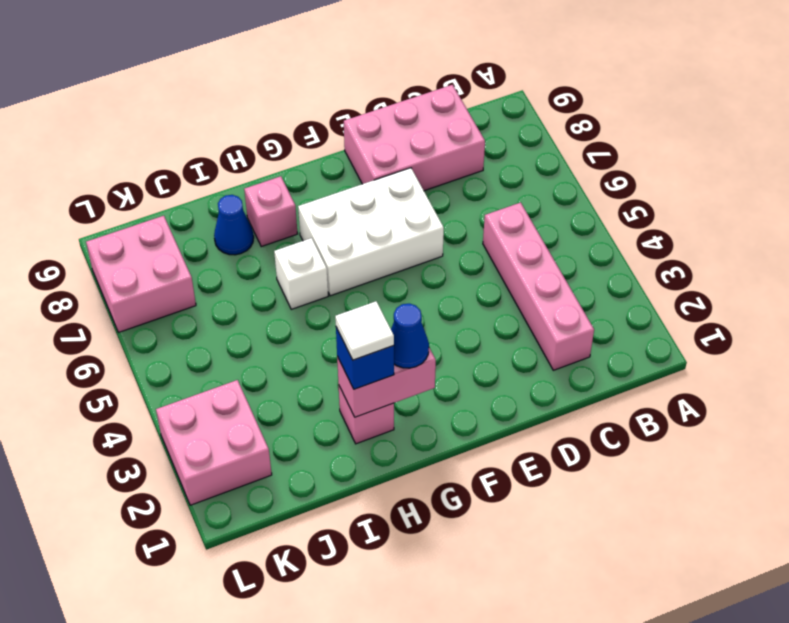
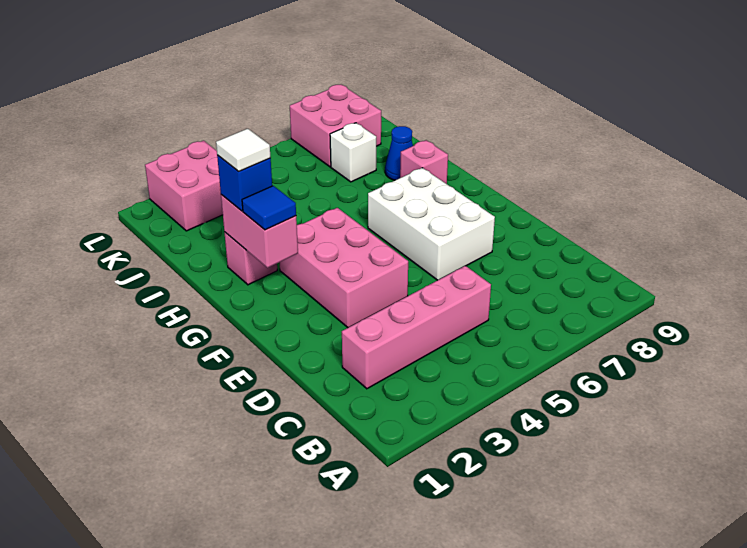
pink 2x3 brick [344,85,485,191] -> pink 2x3 brick moved to [280,208,408,327]
blue 1x1 cone [391,303,429,368] -> blue 1x1 tile [242,186,296,230]
white 1x1 brick [274,238,328,309] -> white 1x1 brick moved to [330,123,376,182]

